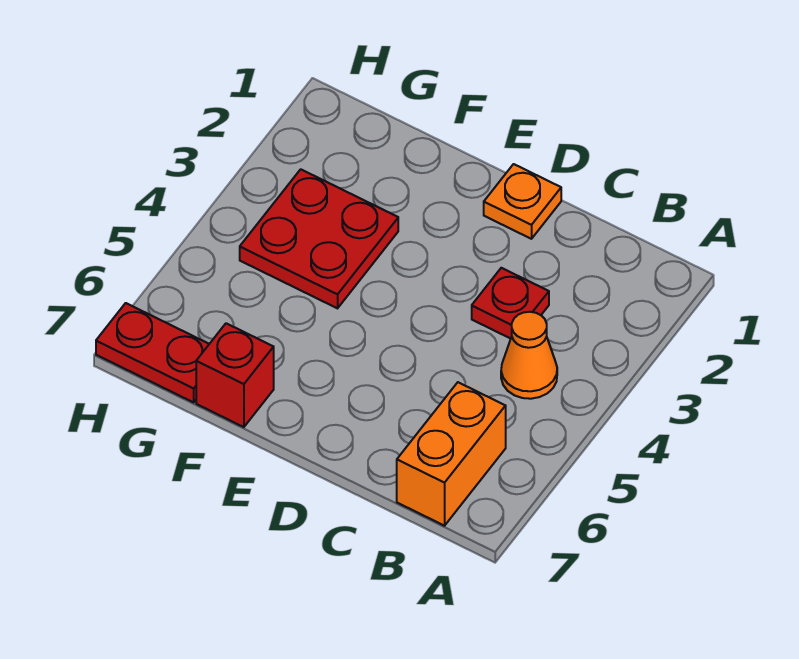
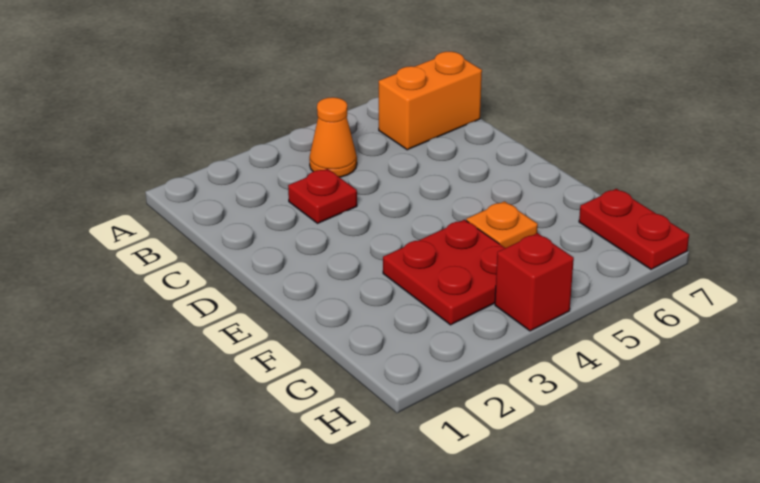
orange 1x1 plate [484,164,561,239] -> orange 1x1 plate moved to [466,201,538,248]
red 1x1 brick [196,323,274,427] -> red 1x1 brick moved to [495,233,574,331]

